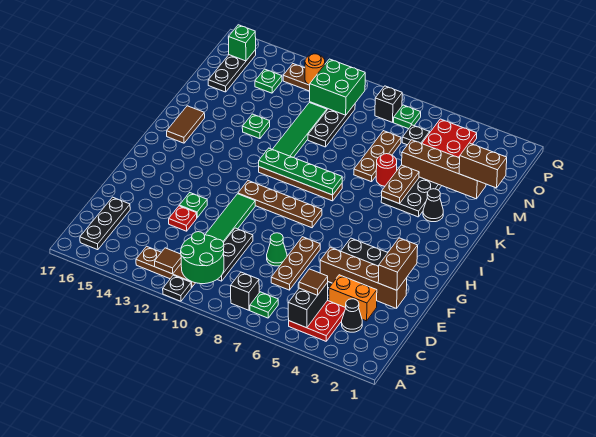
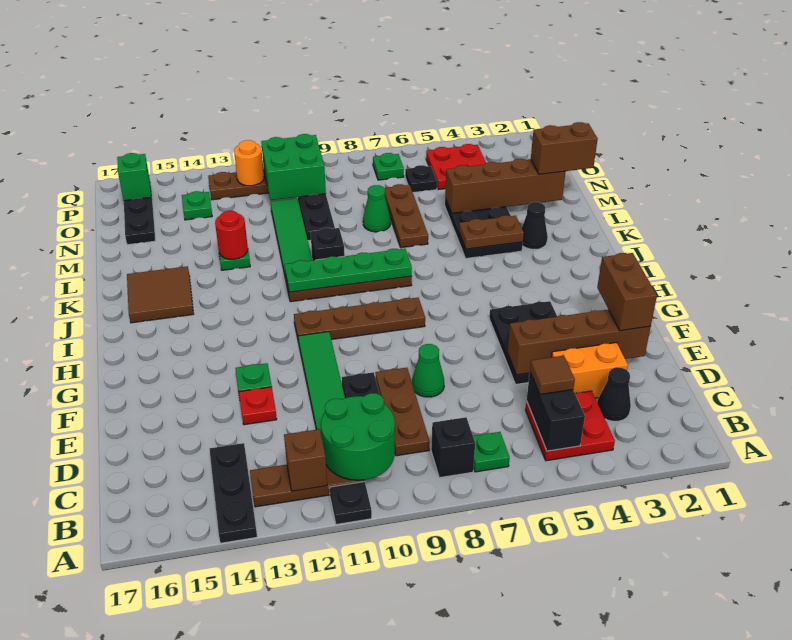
brown 1x1 tile [155,248,181,274] -> brown 1x1 brick [284,429,327,491]
black 1x3 plate [80,197,130,250] -> black 1x3 plate moved to [209,443,257,543]
brown 1x3 plate [271,237,320,290] -> brown 1x3 plate moved to [375,368,430,456]
brown 1x2 tile [167,106,205,143] -> brown 2x2 tile [127,266,194,323]
brown 1x2 plate [382,165,419,204] -> brown 1x2 plate turned to [459,215,524,249]
red 1x1 round brick [376,154,397,186] -> red 1x1 round brick moved to [215,211,248,259]
none -> green 1x1 cone [363,185,391,232]
black 1x1 brick [375,86,402,122] -> black 1x1 brick moved to [310,228,345,260]

